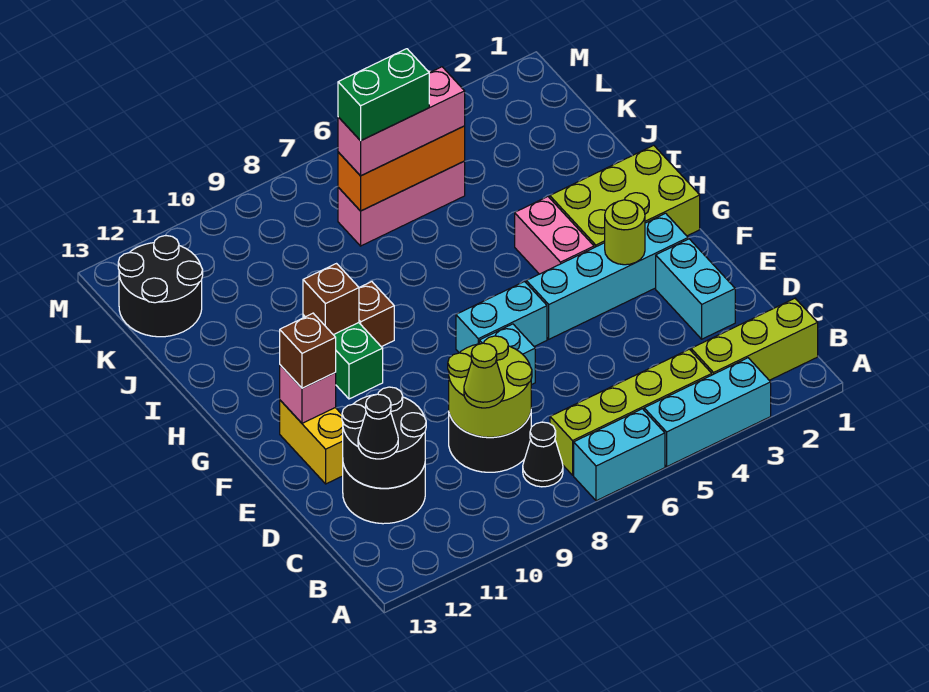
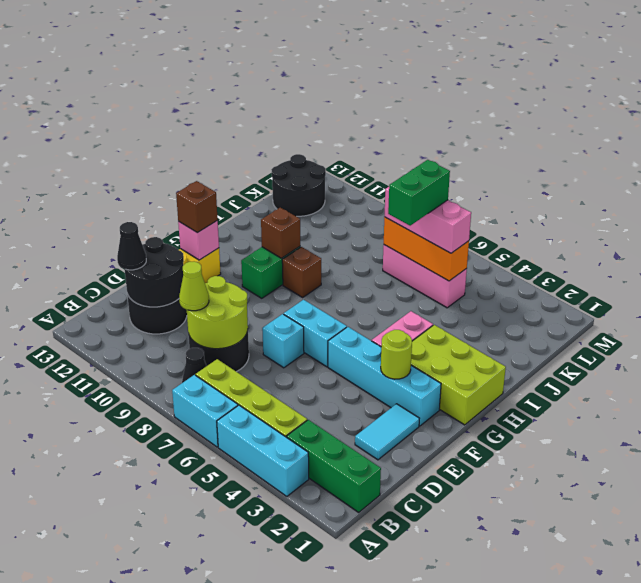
lime 1x3 brick [691,298,818,380] -> green 1x3 brick [287,420,381,512]
cyan 1x2 brick [656,239,735,339] -> cyan 1x2 tile [355,404,419,460]
green 1x2 brick [338,49,429,141] -> green 1x2 brick turned to [388,160,450,225]

